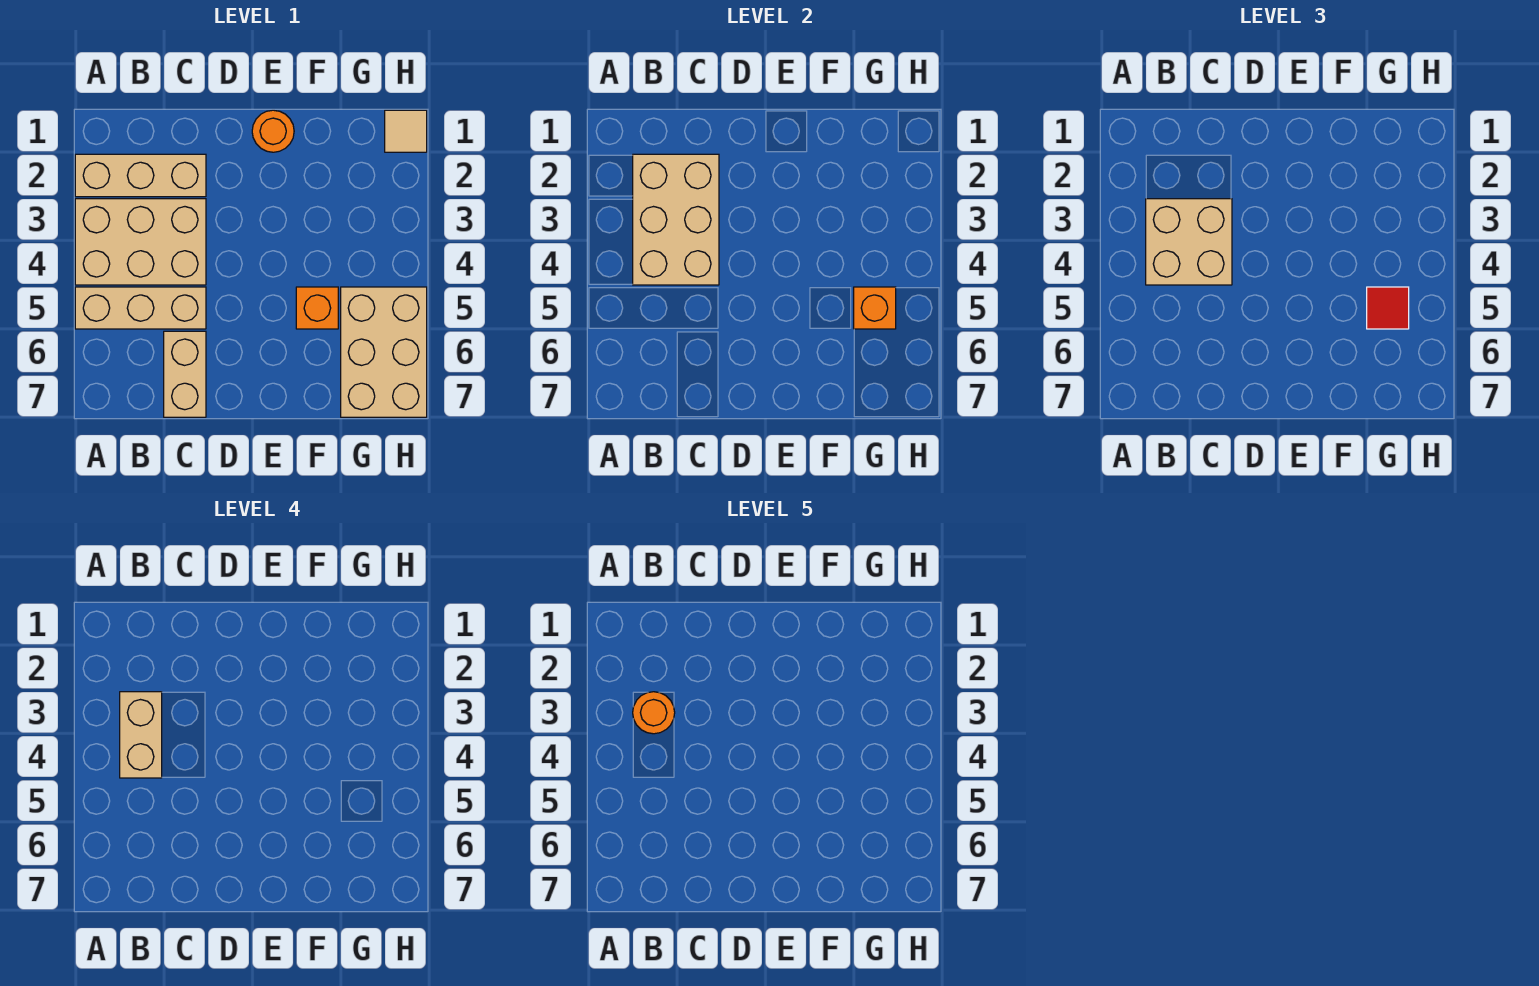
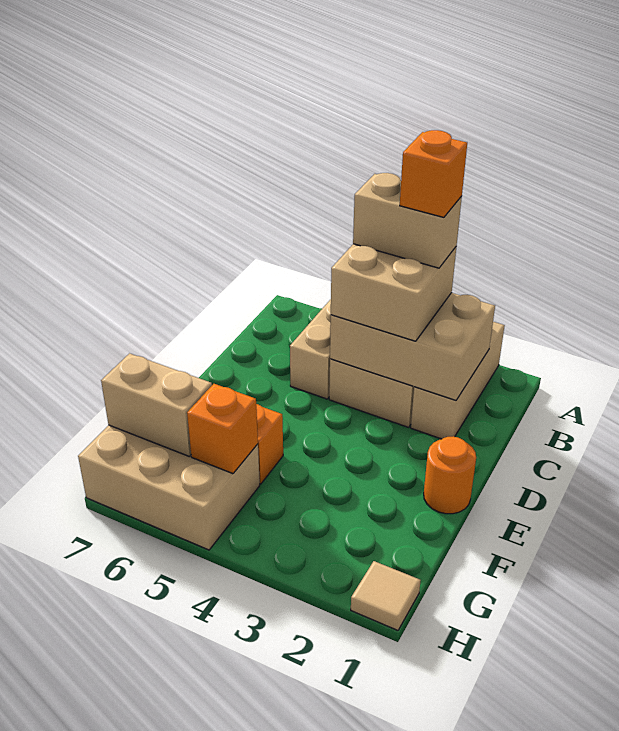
orange 1x1 round brick [633,692,675,734] -> orange 1x1 brick [400,130,467,217]
tan 1x2 brick [164,331,206,417] -> tan 1x2 brick moved to [101,353,212,456]
red 1x1 tile [1367,287,1409,329] -> none

